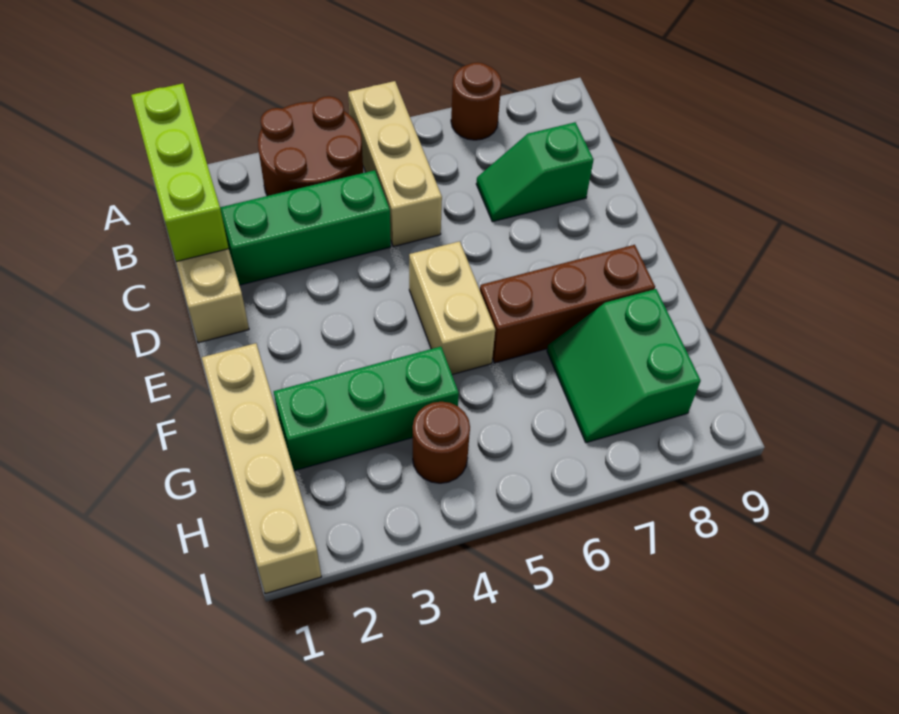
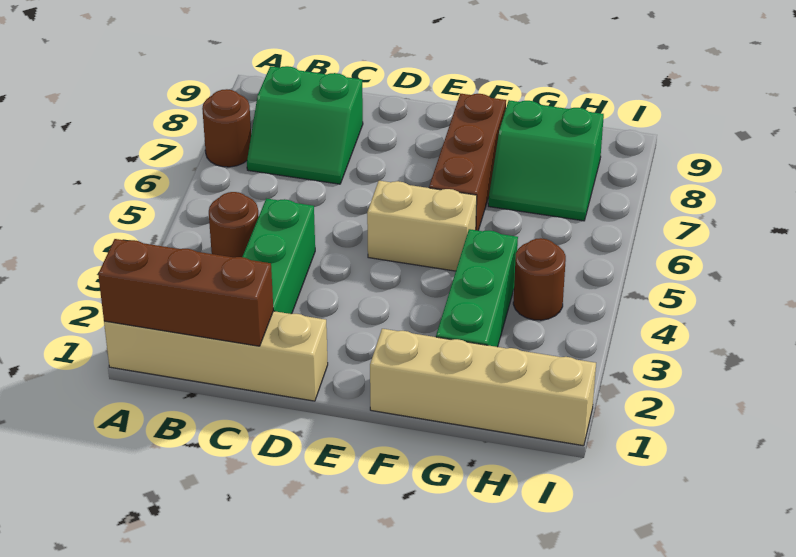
lime 1x3 brick [131,83,229,262] -> brown 1x3 brick [98,239,273,346]
brown 2x2 round brick [258,96,363,196] -> brown 1x1 round brick [209,192,259,257]
tan 1x3 brick [348,81,442,247] -> none
green 1x2 slope [476,122,593,222] -> green 2x2 slope [247,66,363,184]

